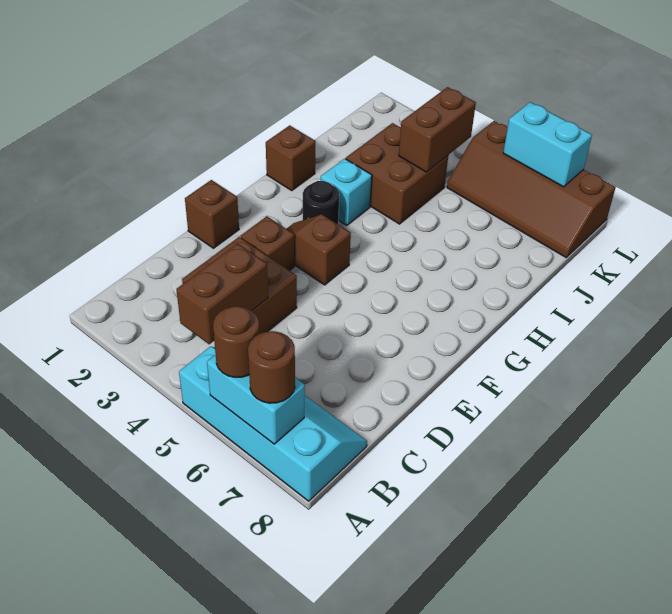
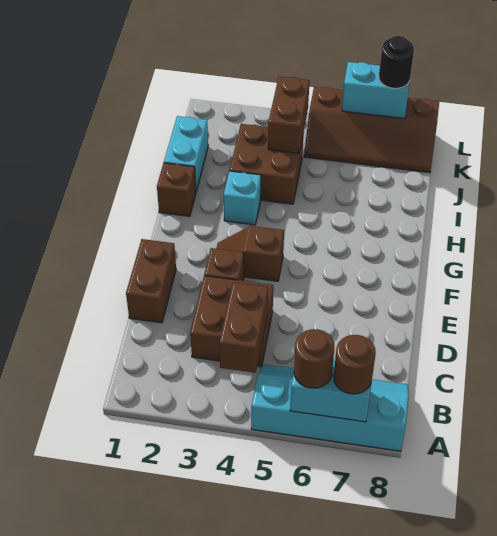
brown 1x1 brick [185,180,239,248] -> brown 1x2 brick [126,239,176,323]
black 1x1 round brick [303,181,339,224] -> black 1x1 round brick moved to [379,36,414,88]
none -> cyan 1x2 brick [164,116,208,191]

